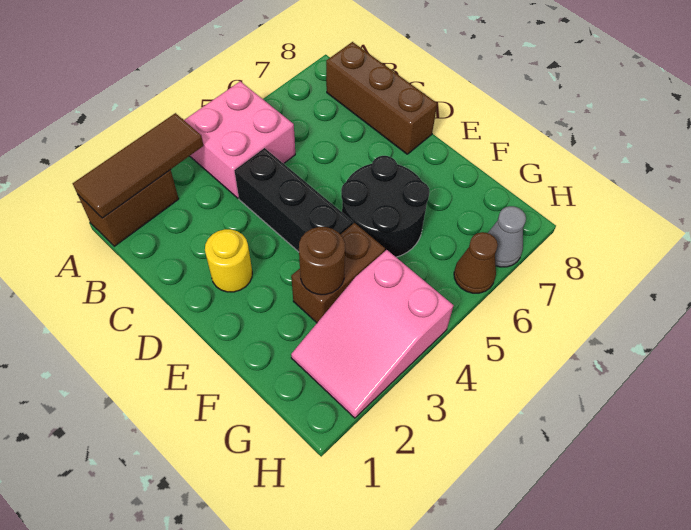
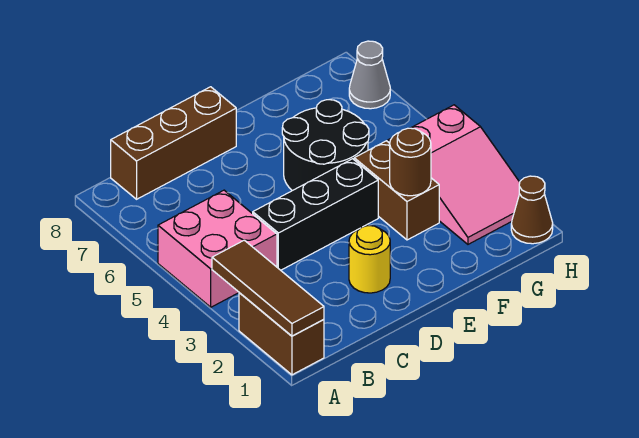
brown 1x1 cone [454,232,498,293] -> brown 1x1 cone moved to [511,176,553,244]

